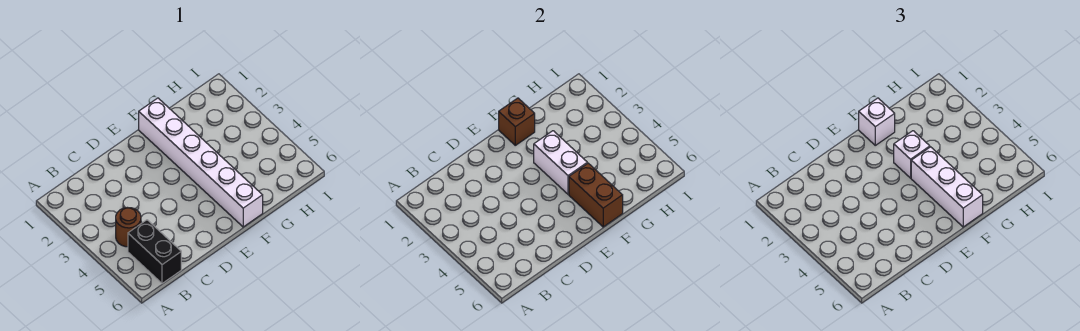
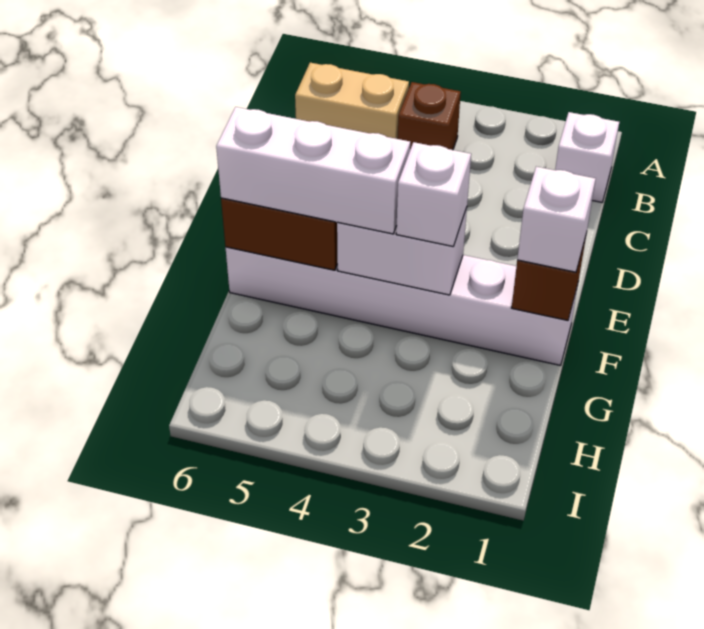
none -> white 1x1 brick [555,112,619,202]
brown 1x1 round brick [116,207,141,247] -> brown 1x1 brick [398,82,461,150]
black 1x2 brick [128,220,181,283] -> tan 1x2 brick [295,63,409,139]

